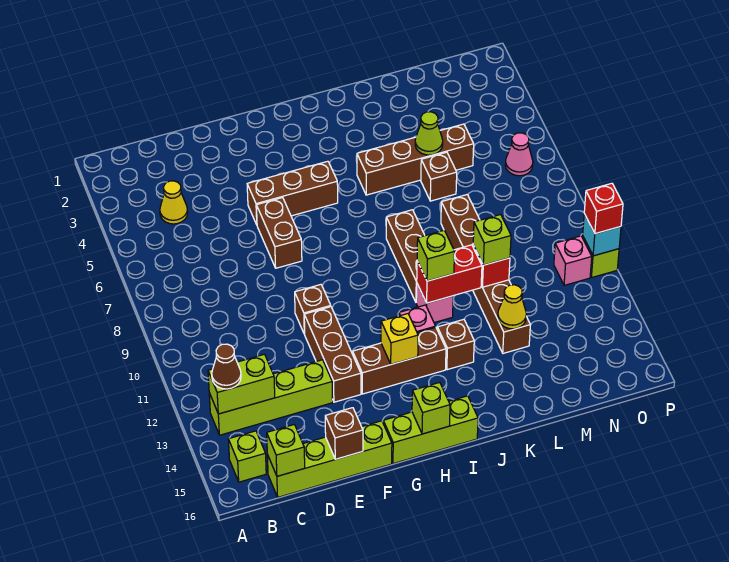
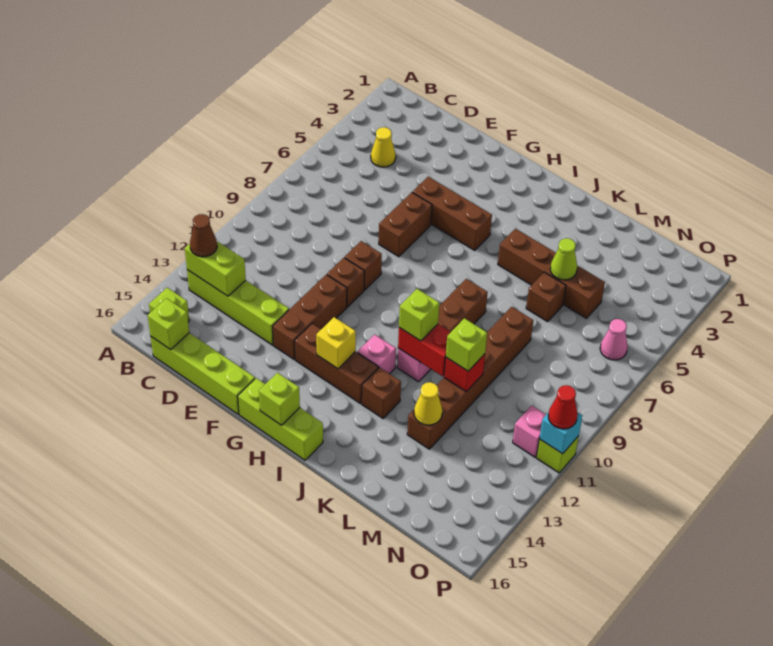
brown 1x1 brick [325,408,363,459] -> brown 1x1 brick moved to [345,241,382,290]
red 1x1 brick [584,183,623,234] -> red 1x1 cone [548,385,578,429]

